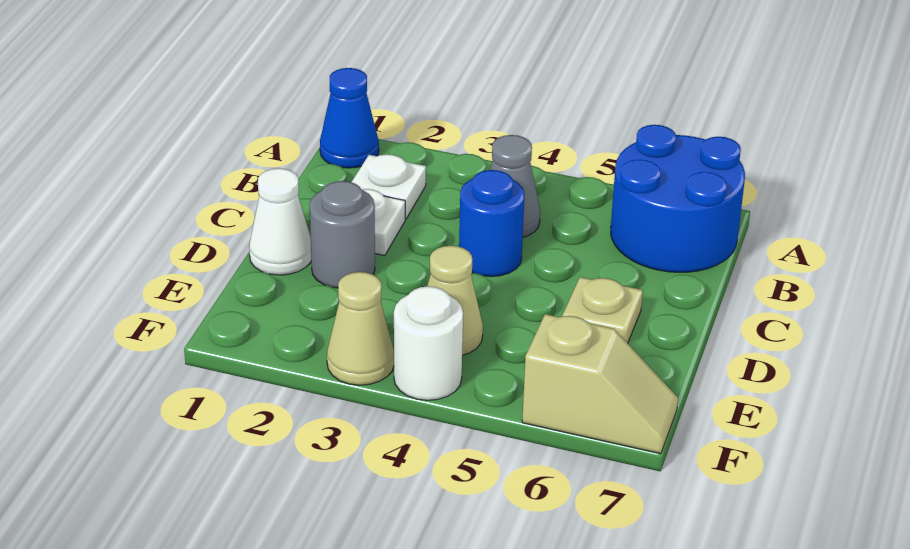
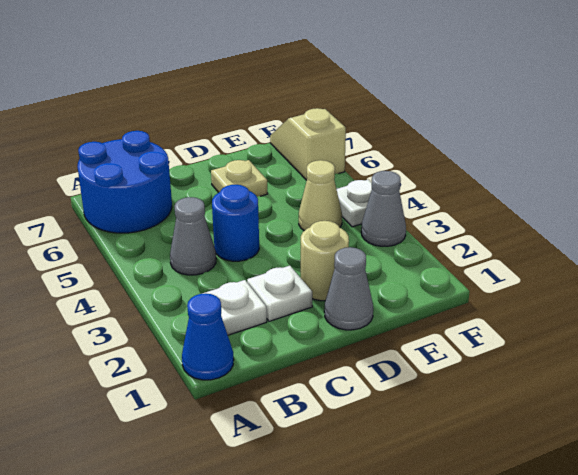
white 1x1 cone [249,168,311,275] -> grey 1x1 cone [324,247,373,330]
grey 1x1 round brick [310,181,375,288] -> tan 1x1 round brick [301,221,349,301]
tan 1x1 cone [327,272,394,385] -> grey 1x1 cone [361,171,406,246]
white 1x1 round brick [394,286,463,400] -> white 1x1 plate [337,180,372,227]

